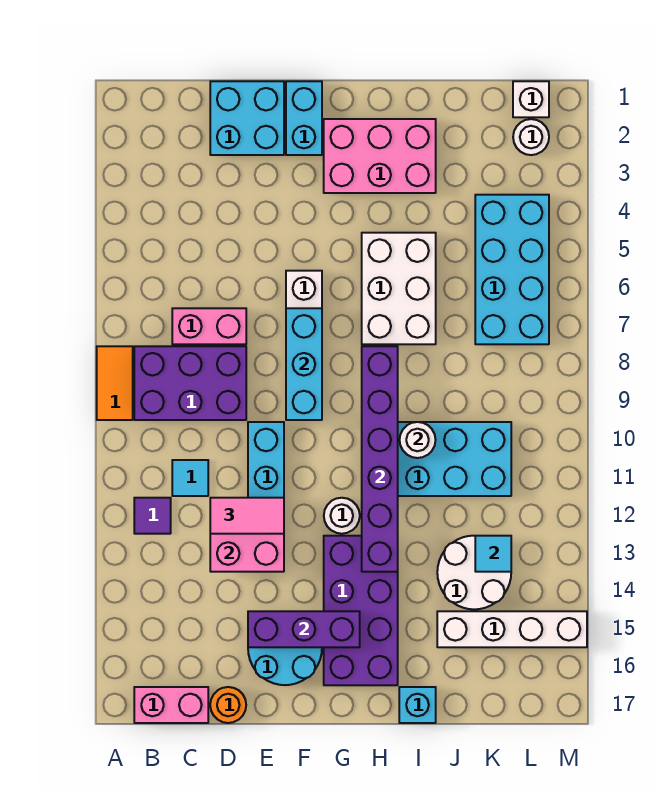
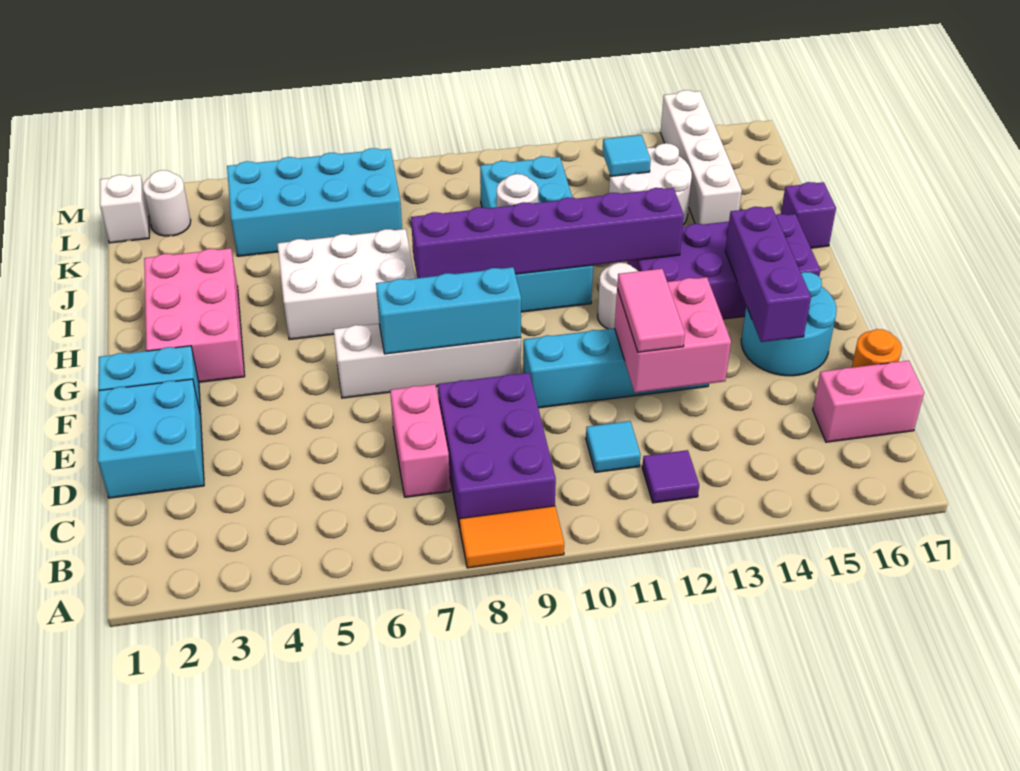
pink 1x2 brick [134,687,208,723] -> pink 1x2 brick turned to [813,361,924,442]
cyan 1x1 brick [399,687,436,723] -> purple 1x1 brick [781,182,836,248]

